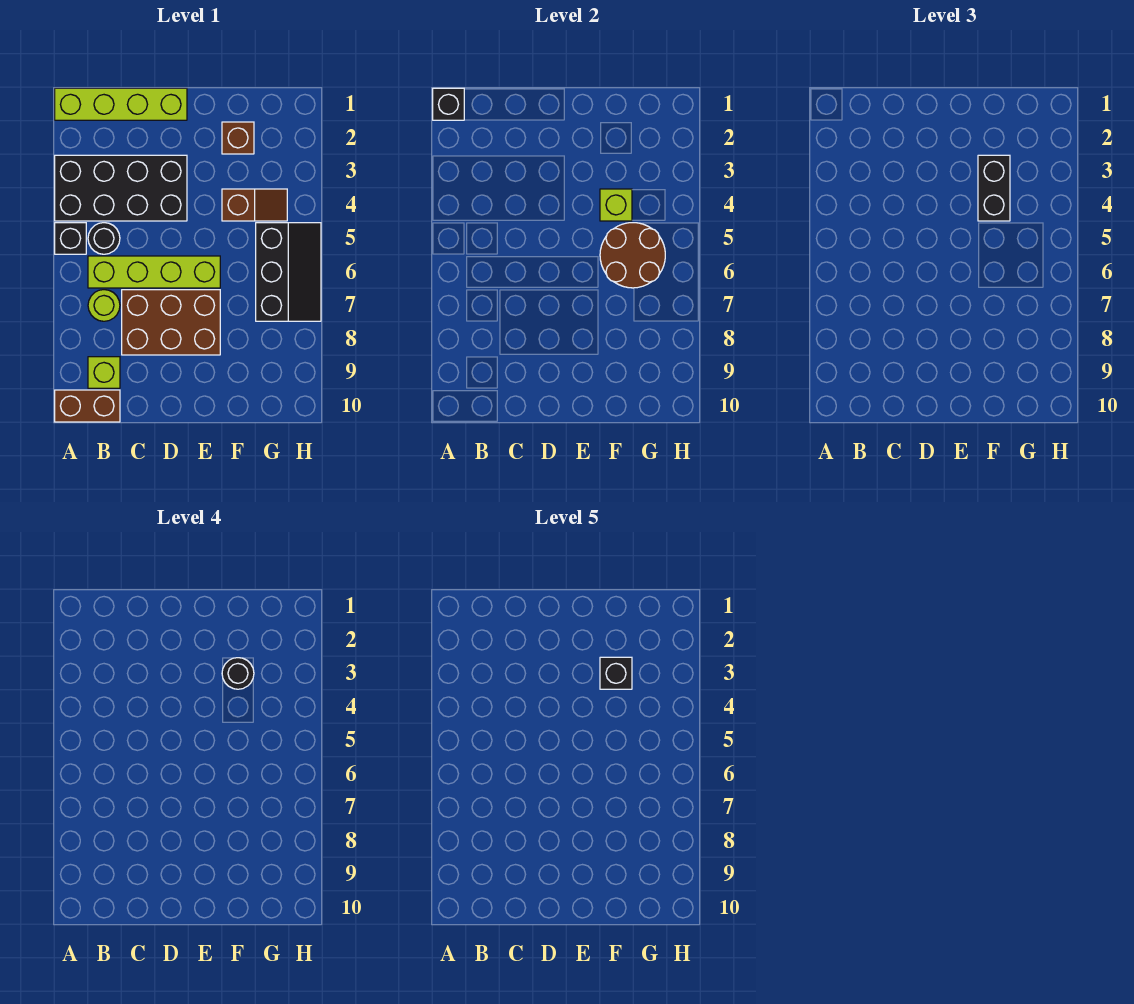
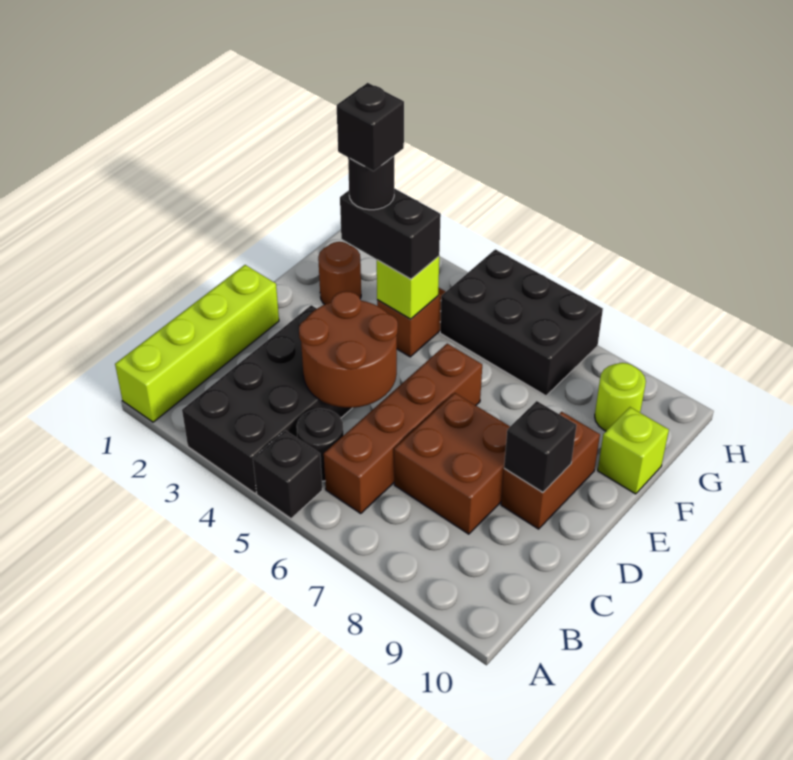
black 1x1 brick [433,88,464,120] -> black 1x1 brick moved to [504,401,576,492]
brown 1x2 brick [55,390,120,422] -> brown 1x2 brick moved to [501,412,600,529]
lime 1x4 brick [88,256,220,288] -> brown 1x4 brick [324,344,482,513]
lime 1x1 round brick [88,290,120,321] -> lime 1x1 round brick moved to [595,363,646,431]
lime 1x1 brick [88,357,120,388] -> lime 1x1 brick moved to [598,407,669,494]
brown 2x3 brick [122,290,220,355] -> brown 2x2 brick [394,393,510,534]
brown 1x1 brick [222,122,254,154] -> brown 1x1 round brick [318,242,361,304]
brown 2x2 round brick [600,223,665,288] -> brown 2x2 round brick moved to [299,291,398,408]
black 2x3 slope [256,223,321,321] -> black 2x3 brick [440,249,603,396]

